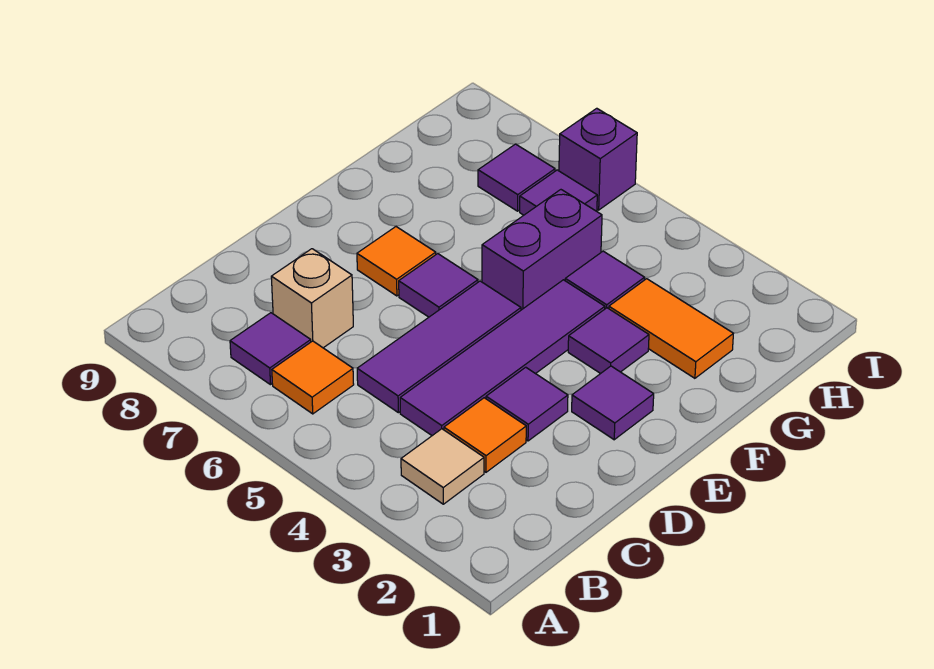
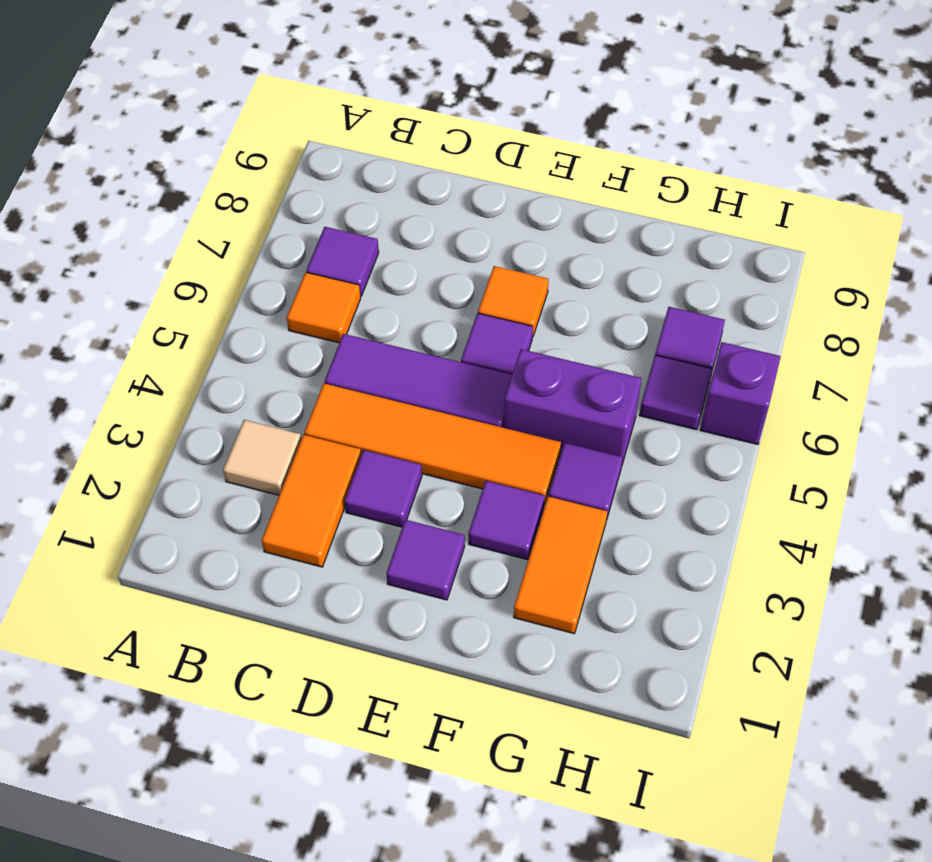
orange 1x1 tile [444,398,526,472] -> orange 1x2 tile [262,435,361,567]
purple 1x4 tile [400,280,605,436] -> orange 1x4 tile [304,383,561,505]
tan 1x1 brick [271,249,353,348] -> none

